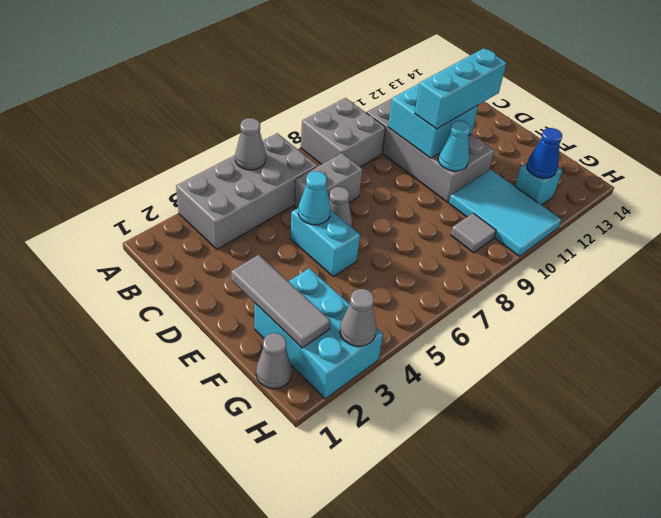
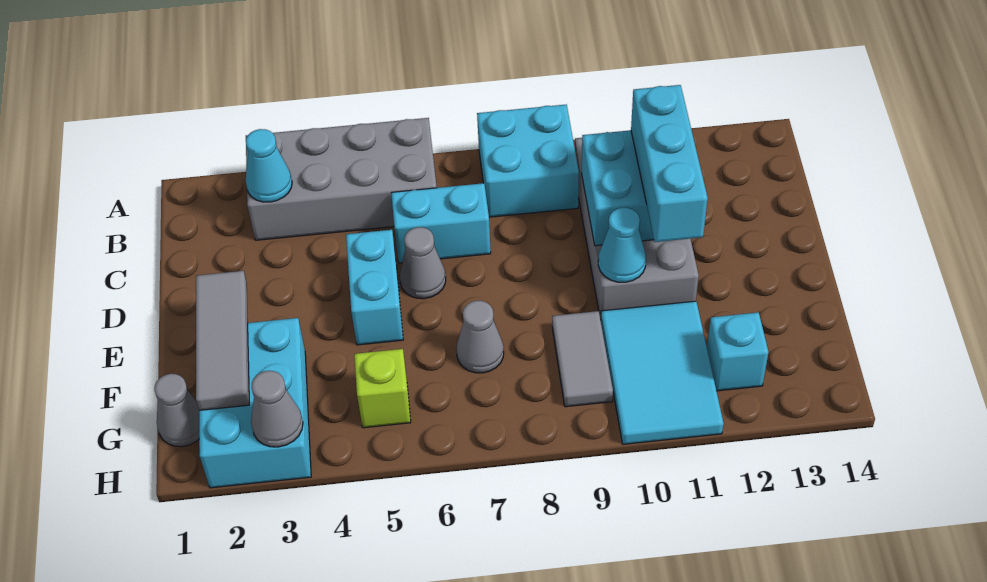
grey 1x1 cone [235,118,266,170] -> grey 1x1 cone moved to [456,301,504,373]
grey 2x2 brick [301,98,386,167] -> cyan 2x2 brick [477,105,579,217]
grey 1x2 brick [294,153,363,209] -> cyan 1x2 brick [391,183,491,263]
cyan 1x1 cone [298,171,331,225] -> cyan 1x1 cone moved to [245,129,292,202]
cyan 1x3 brick [415,48,506,129] -> cyan 1x3 brick turned to [631,85,708,242]
none -> lime 1x1 brick [354,349,411,428]
grey 1x1 tile [451,213,496,253] -> grey 1x2 tile [552,311,613,407]
blue 1x1 cone [527,128,562,178] -> none

